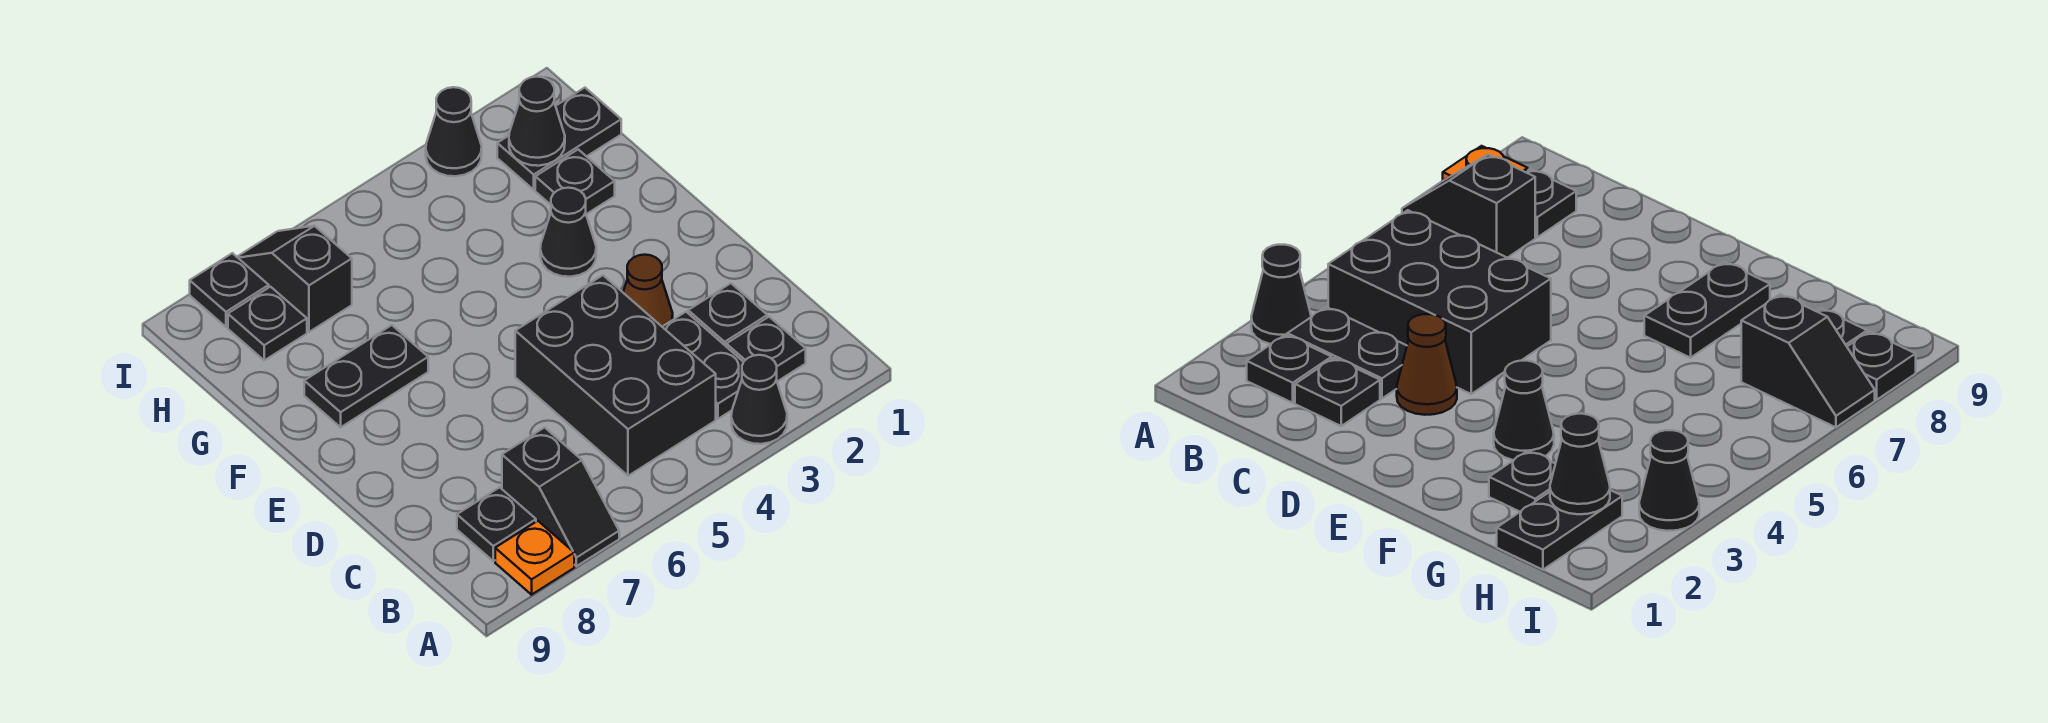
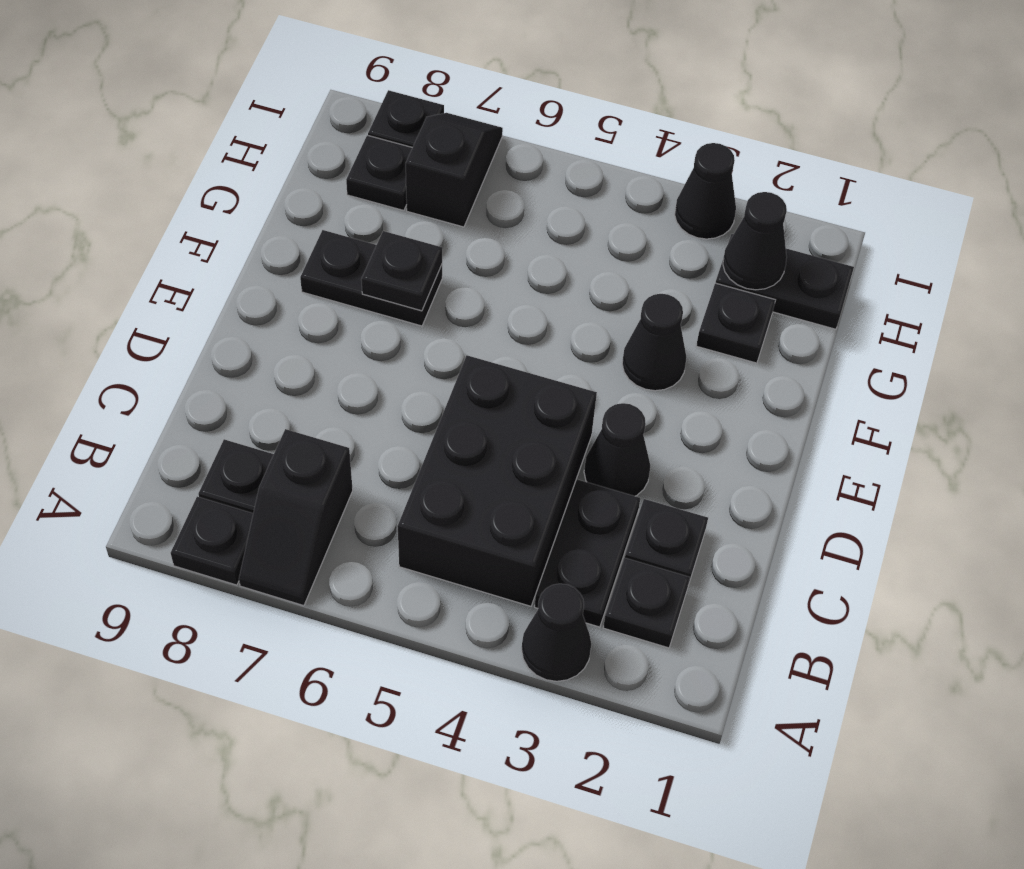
orange 1x1 plate [495,521,574,595] -> black 1x1 plate [171,497,253,585]
brown 1x1 cone [623,255,673,326] -> black 1x1 cone [584,403,650,496]
none -> black 1x1 plate [361,231,442,311]

